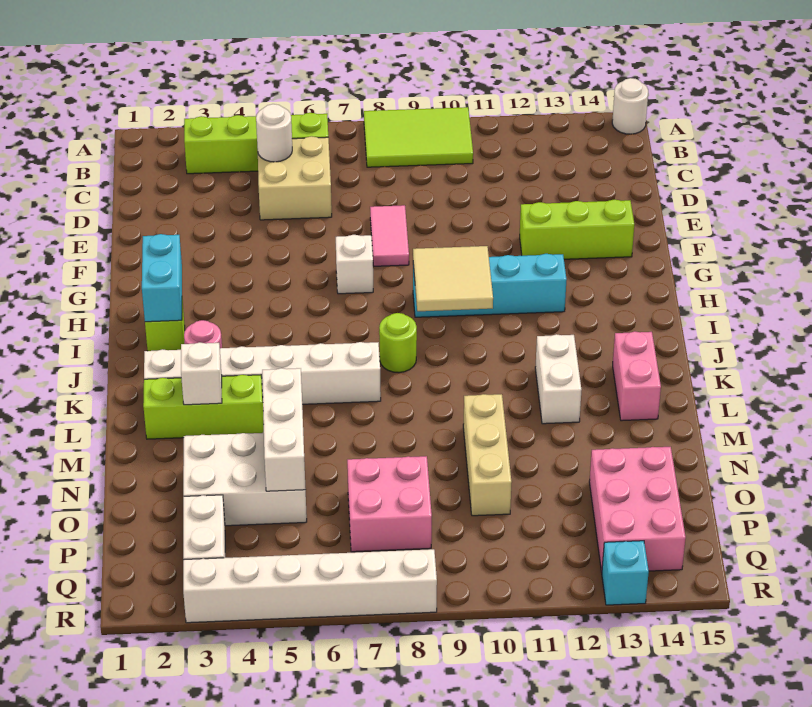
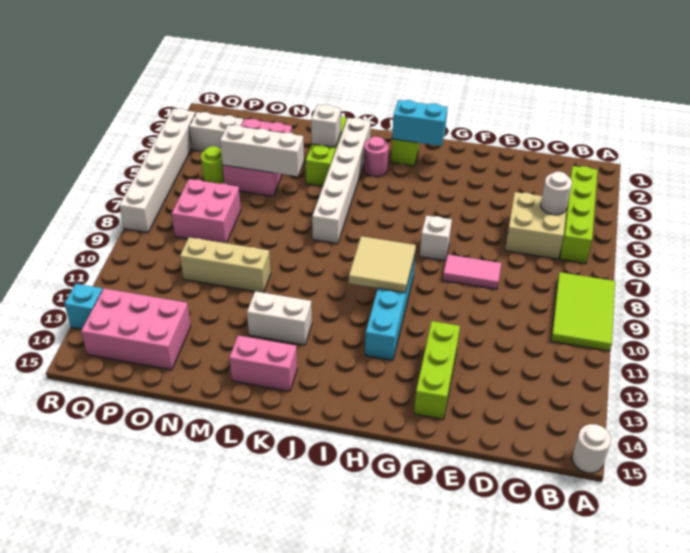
lime 1x1 round brick [379,313,417,373] -> lime 1x1 round brick moved to [201,146,224,184]
white 2x3 brick [183,433,307,526] -> pink 2x3 brick [223,119,292,196]

